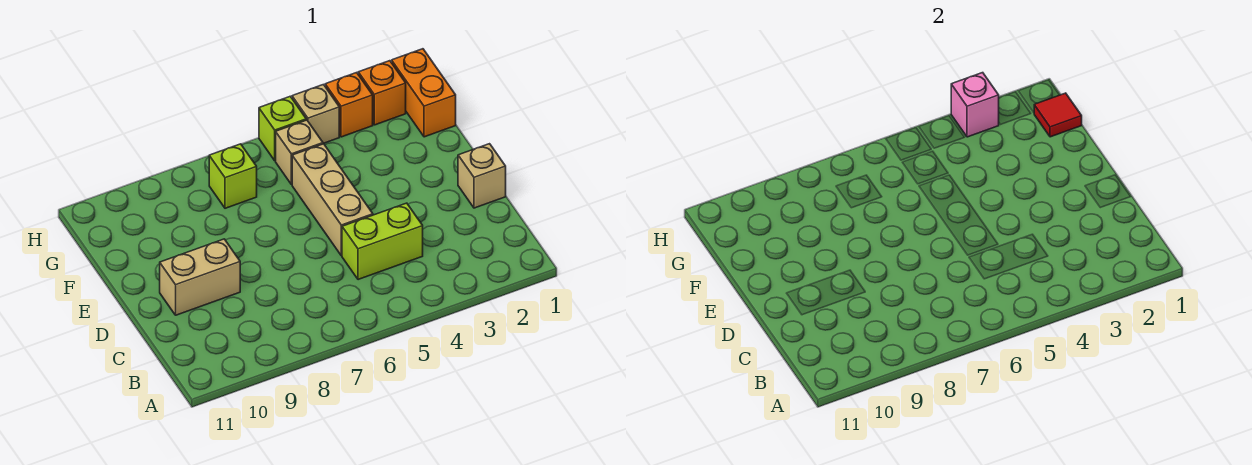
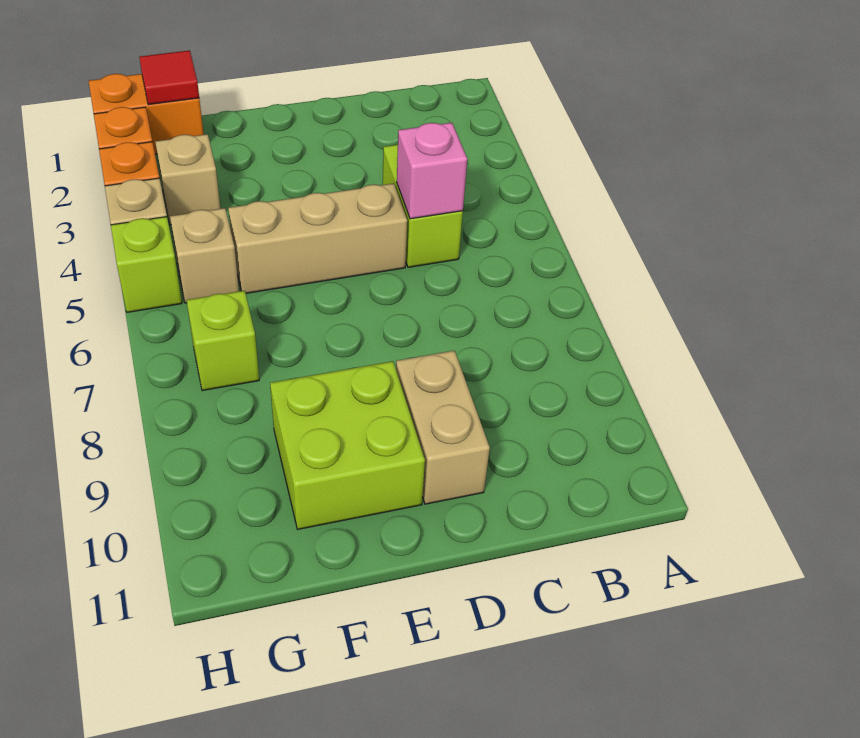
tan 1x1 brick [458,144,506,208] -> tan 1x1 brick moved to [155,134,220,225]
none -> lime 2x2 brick [270,361,425,529]
pink 1x1 brick [951,73,999,137] -> pink 1x1 brick moved to [397,123,467,219]

